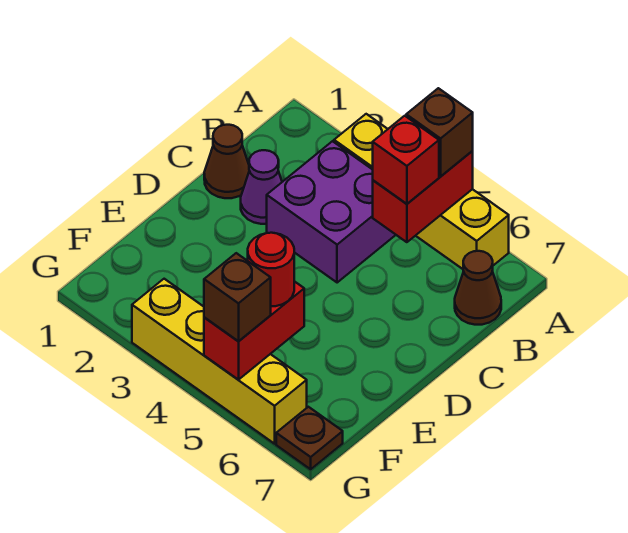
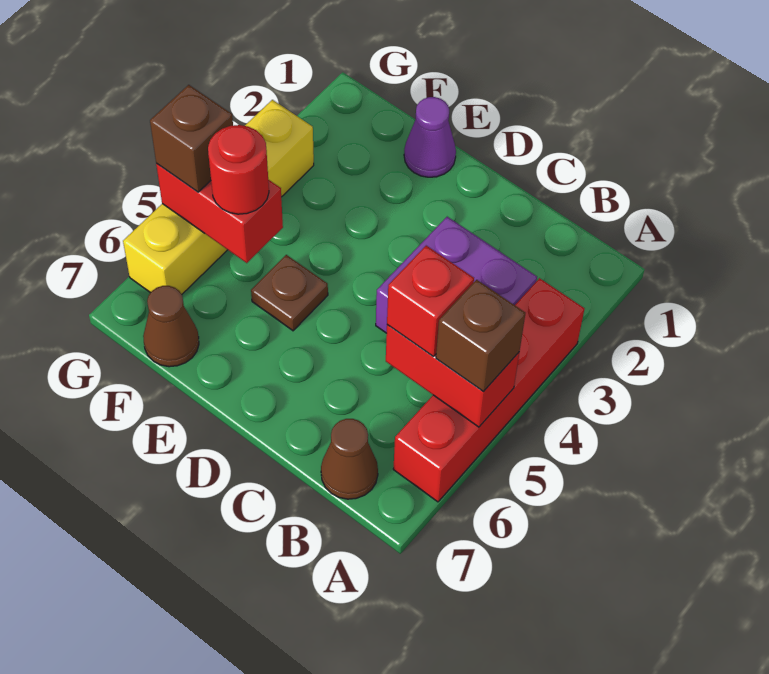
yellow 1x4 brick [334,114,509,269] -> red 1x4 brick [393,278,585,502]
brown 1x1 cone [204,125,249,198] -> brown 1x1 cone moved to [143,286,199,367]
purple 1x1 cone [241,150,282,224] -> purple 1x1 cone moved to [404,97,456,177]
brown 1x1 plate [276,407,343,469] -> brown 1x1 plate moved to [251,255,328,331]

